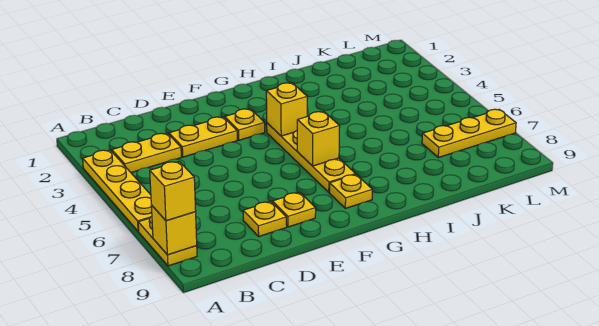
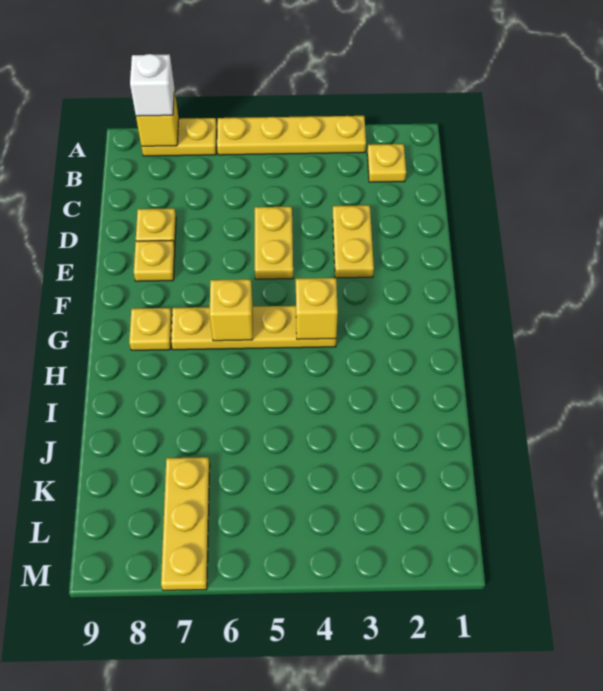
yellow 1x1 brick [150,162,196,221] -> white 1x1 brick [130,54,174,116]
yellow 1x2 plate [112,133,181,173] -> yellow 1x2 plate moved to [255,207,293,279]
yellow 1x1 plate [225,109,265,140] -> yellow 1x1 plate moved to [367,144,406,182]

